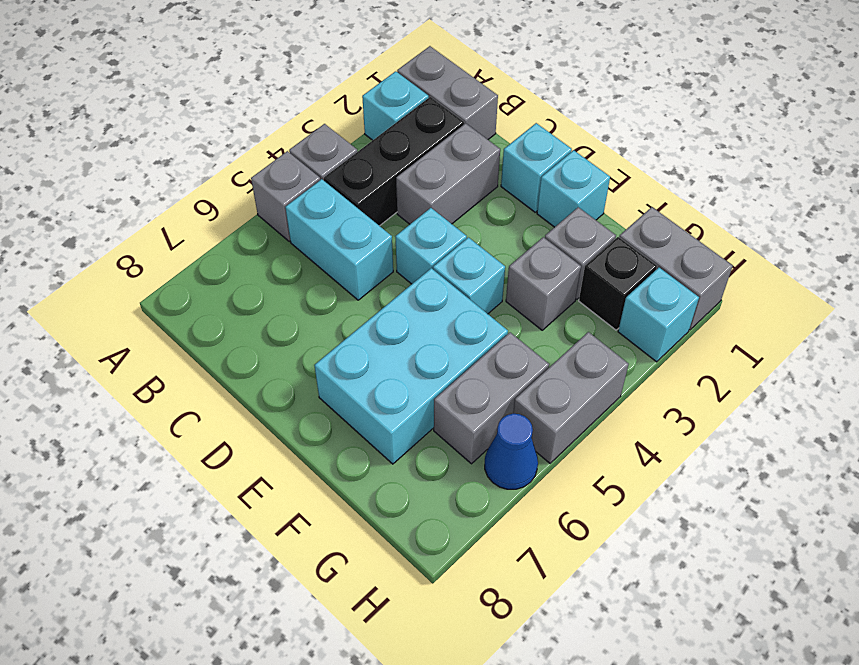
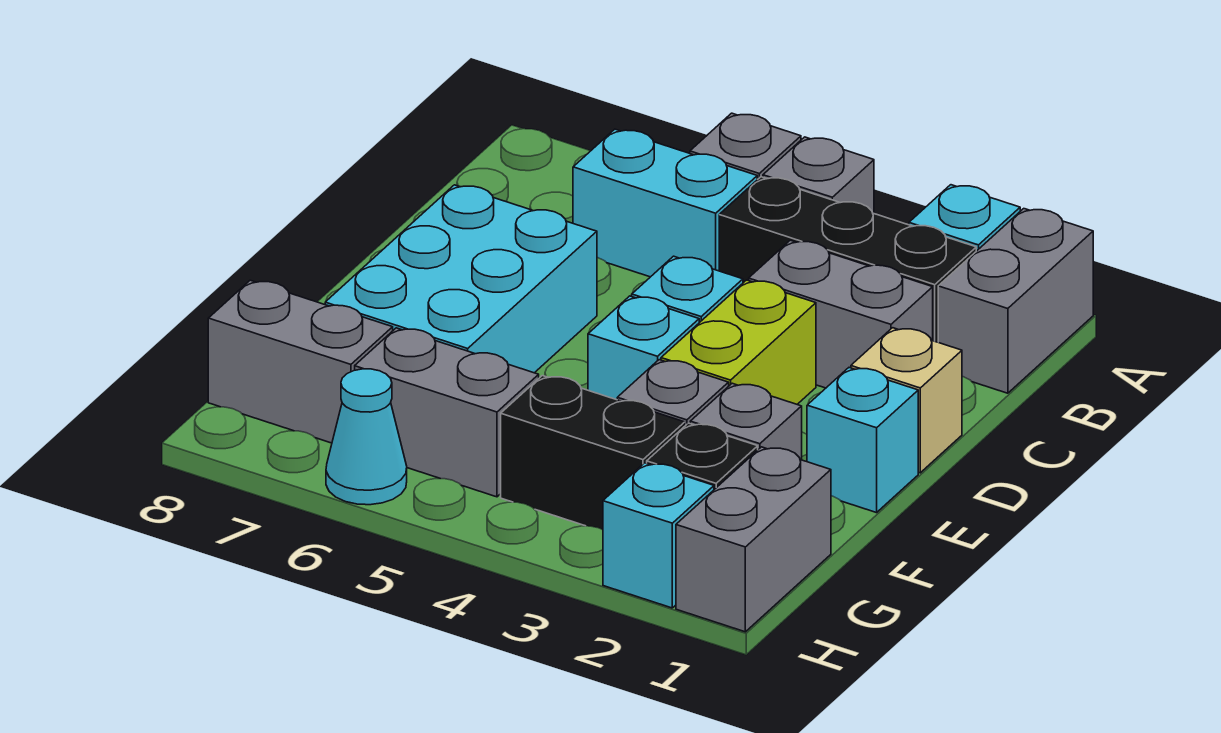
cyan 1x2 brick [285,179,393,300] -> cyan 1x2 brick turned to [573,129,757,277]
cyan 1x1 brick [501,123,572,212] -> tan 1x1 brick [851,328,962,473]
none -> lime 1x2 brick [661,280,816,404]
cyan 2x3 brick [314,268,508,464] -> cyan 2x3 brick turned to [325,185,597,373]
none -> black 1x2 brick [501,376,685,530]
grey 1x2 brick [513,332,629,463] -> grey 1x2 brick moved to [208,280,393,443]
blue 1x1 cone [485,414,538,489] -> cyan 1x1 cone [326,369,407,505]

